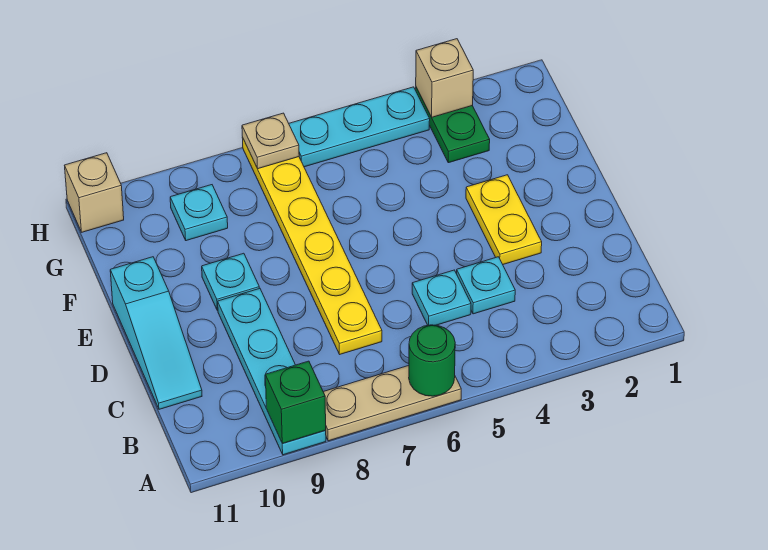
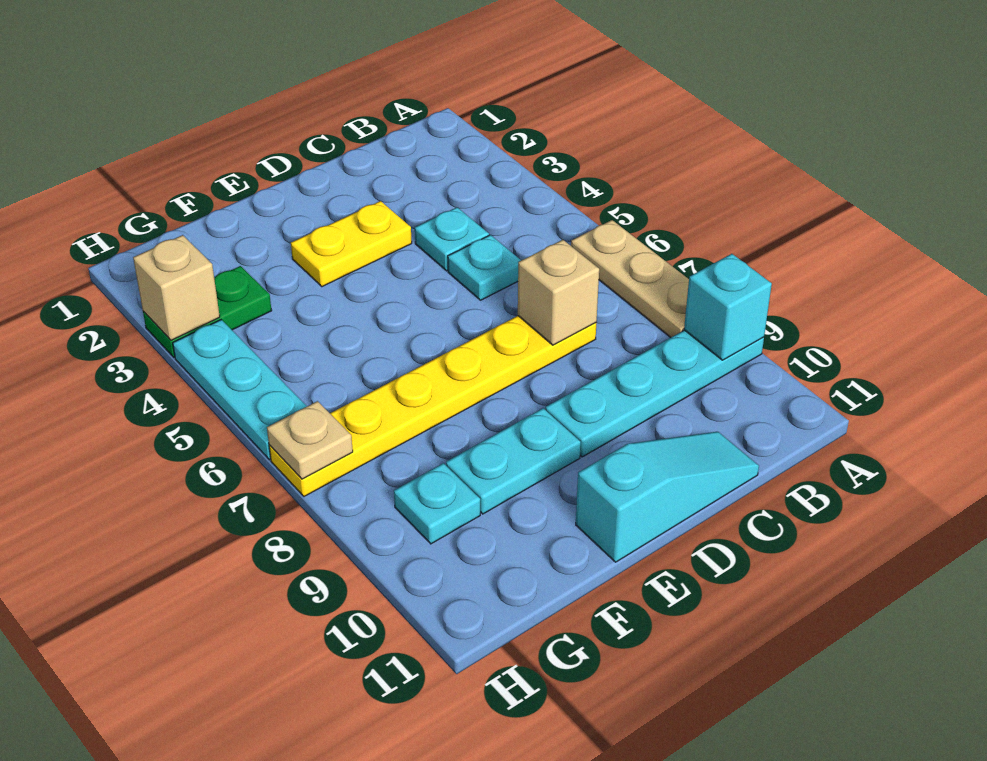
green 1x1 round brick [409,325,455,396] -> none
green 1x1 brick [265,361,326,444] -> cyan 1x1 brick [684,254,772,360]
cyan 1x1 plate [202,253,259,310] -> cyan 1x2 plate [446,408,581,514]
tan 1x1 brick [64,153,124,232] -> tan 1x1 brick moved to [518,240,599,345]

